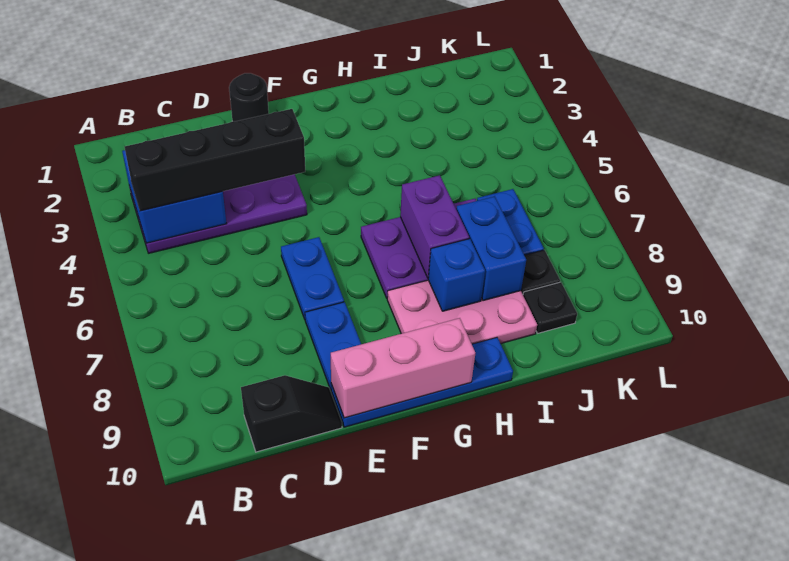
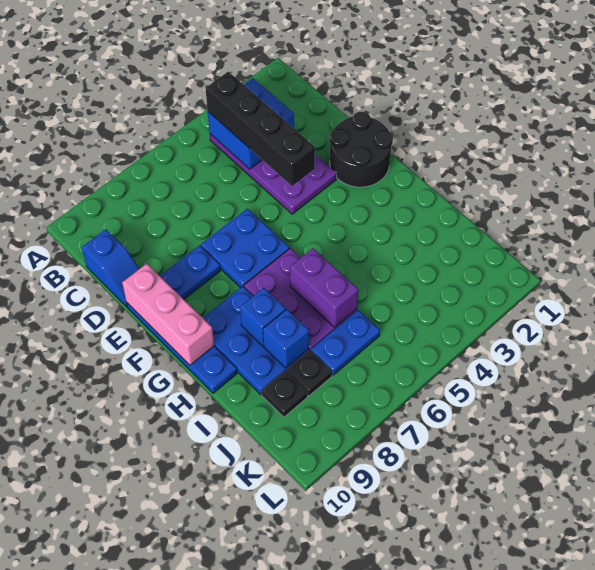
black 1x2 slope [241,375,342,452] -> blue 1x2 slope [82,229,139,307]
black 1x1 round brick [229,73,269,121] -> black 2x2 round brick [330,112,393,187]
blue 1x2 plate [281,237,344,319] -> blue 2x2 plate [201,209,290,288]
pink 2x3 plate [387,280,537,344] -> blue 2x3 plate [203,286,309,395]
purple 1x2 brick [400,175,469,278] -> purple 1x2 brick turned to [290,248,358,327]
blue 1x2 brick [456,196,526,301] -> blue 1x1 brick [263,309,309,368]

